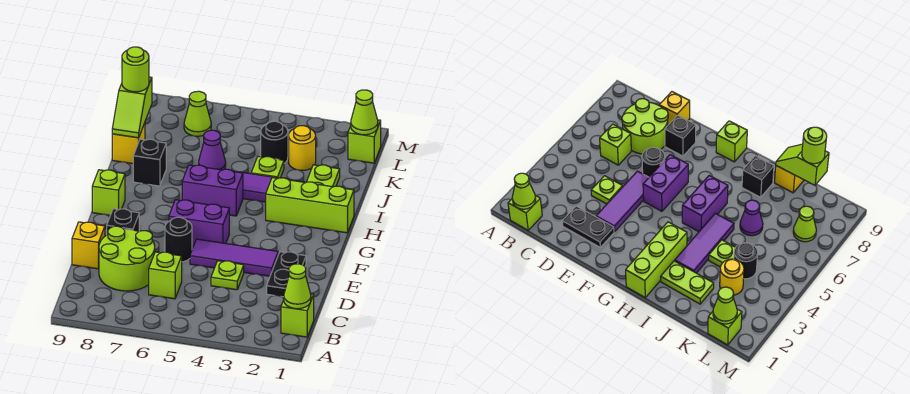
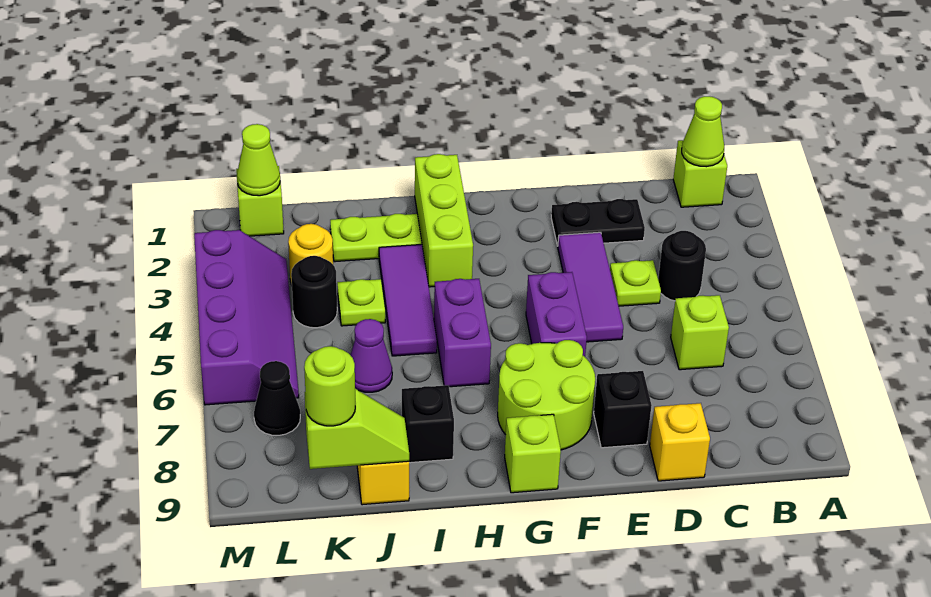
lime 2x2 round brick [99,226,155,291] -> lime 2x2 round brick moved to [498,340,595,450]
black 1x1 round brick [165,217,192,262] -> black 1x1 round brick moved to [658,231,706,301]
none -> purple 2x4 slope [194,230,299,405]
lime 1x1 cone [184,91,211,136] -> black 1x1 cone [254,361,300,435]

